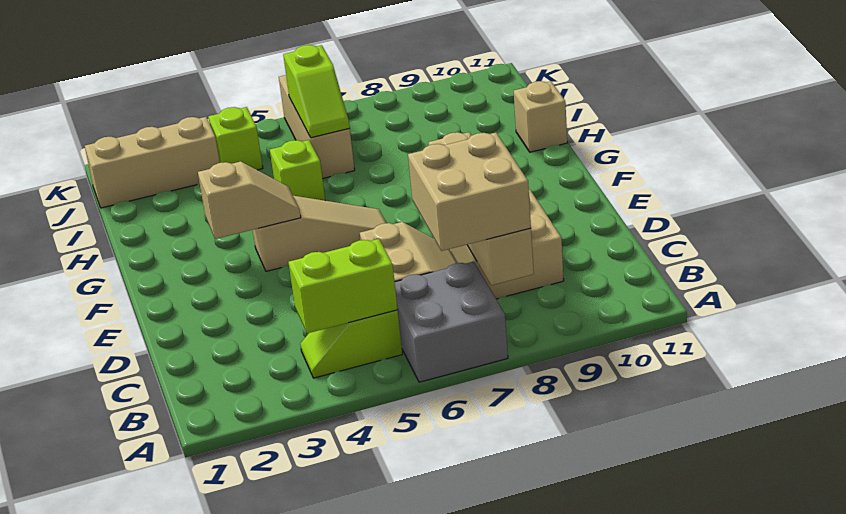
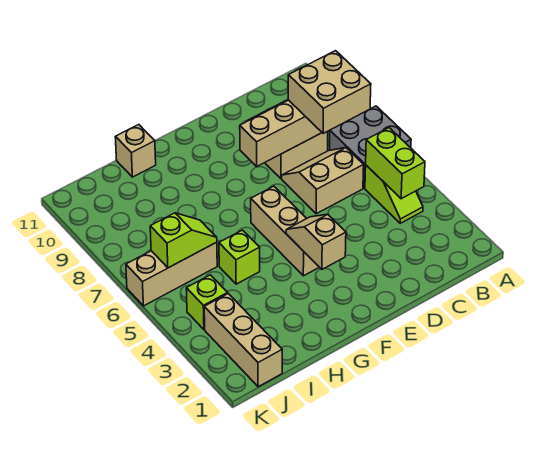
tan 1x3 slope [253,196,386,271] -> tan 1x3 brick [251,186,319,276]

